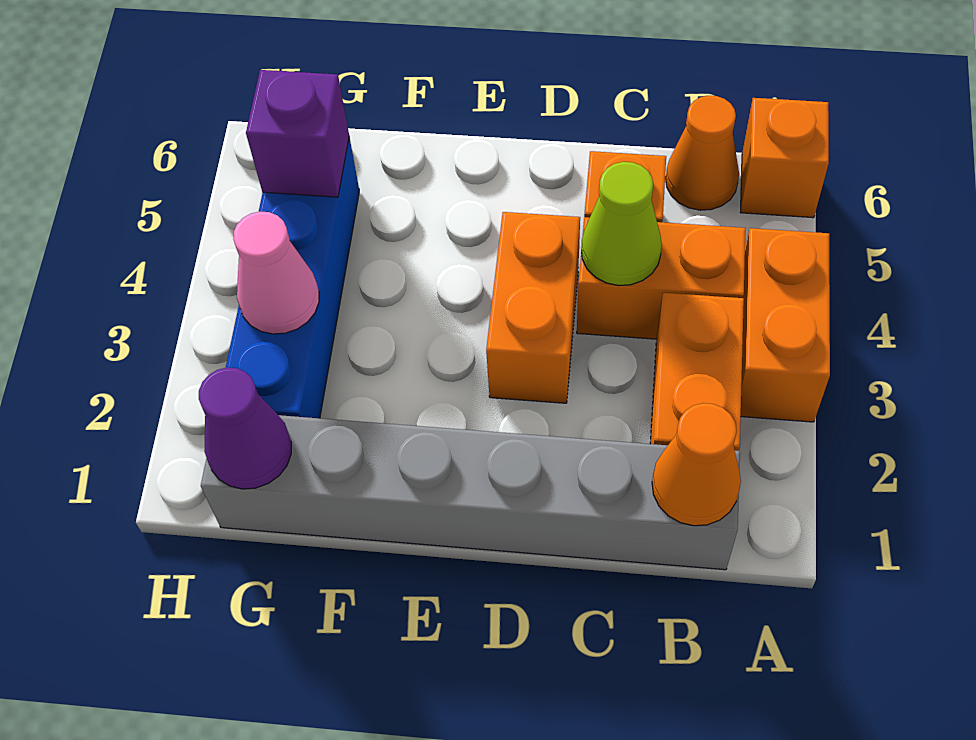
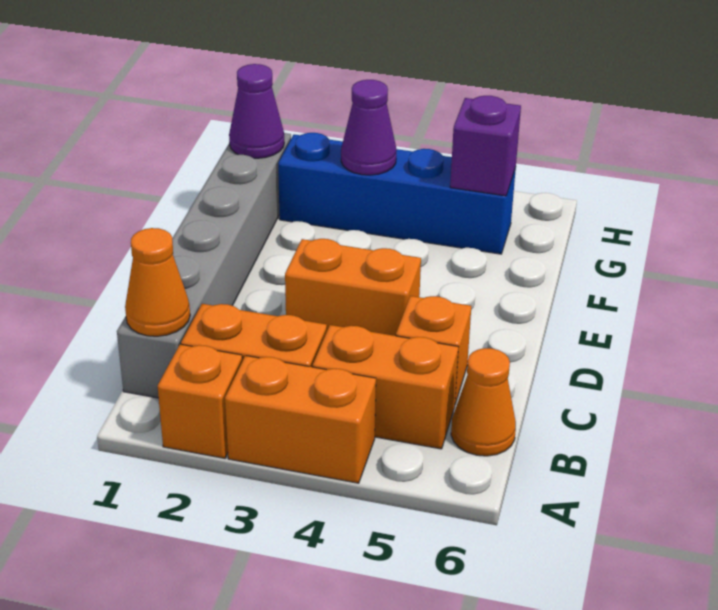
orange 1x1 brick [741,98,829,218] -> orange 1x1 brick moved to [158,344,242,458]
orange 1x2 brick [577,217,746,339] -> orange 1x2 brick turned to [313,325,458,449]
lime 1x1 cone [581,162,662,286] -> none
pink 1x1 cone [233,212,319,334] -> purple 1x1 cone [341,80,397,175]

